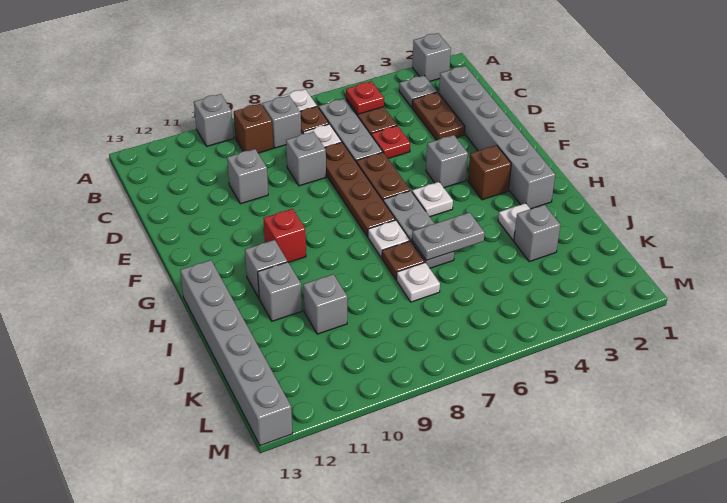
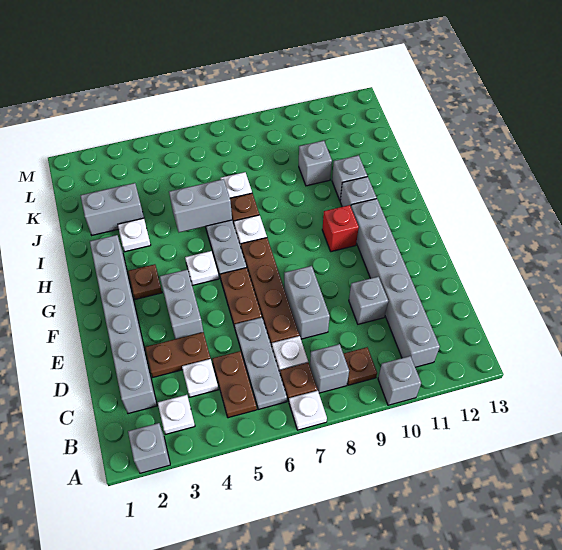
grey 1x1 plate [399,75,437,107] -> white 1x1 plate [158,395,195,434]
red 1x1 plate [346,81,384,114] -> none
brown 1x1 brick [234,104,273,153] -> brown 1x1 plate [343,347,377,385]
brown 1x2 plate [412,92,465,140] -> brown 1x2 plate turned to [145,332,211,377]
none -> white 1x1 plate [182,359,218,397]
red 1x1 plate [371,126,410,158] -> none
grey 1x1 brick [286,132,326,186] -> grey 1x2 brick [284,266,330,339]
grey 1x1 brick [426,135,468,188] -> grey 1x2 brick [160,269,203,339]
brown 1x1 brick [468,145,511,200] -> brown 1x1 plate [128,264,162,299]
grey 1x6 brick [180,260,293,446] -> grey 1x6 brick moved to [351,199,440,367]
grey 1x2 plate [412,212,485,260] -> grey 1x2 brick [169,179,232,232]
grey 1x1 brick [514,205,560,262] -> grey 1x2 brick [80,183,144,235]

